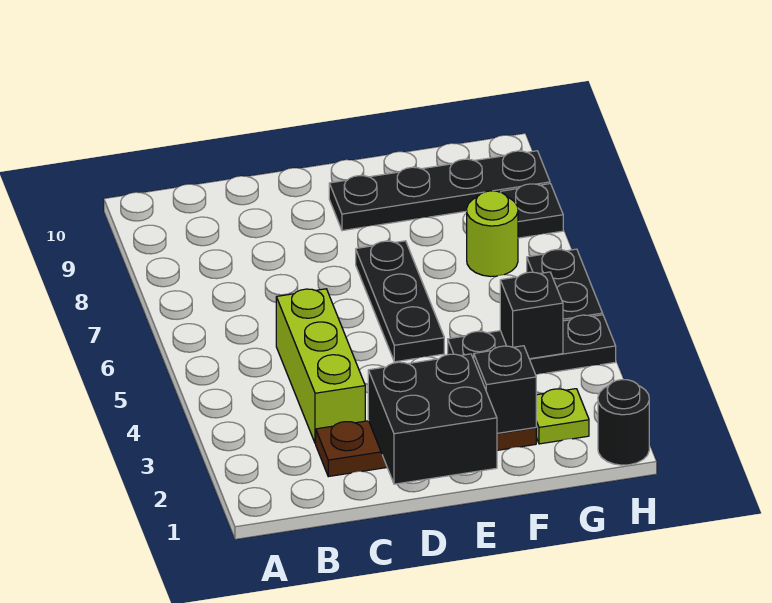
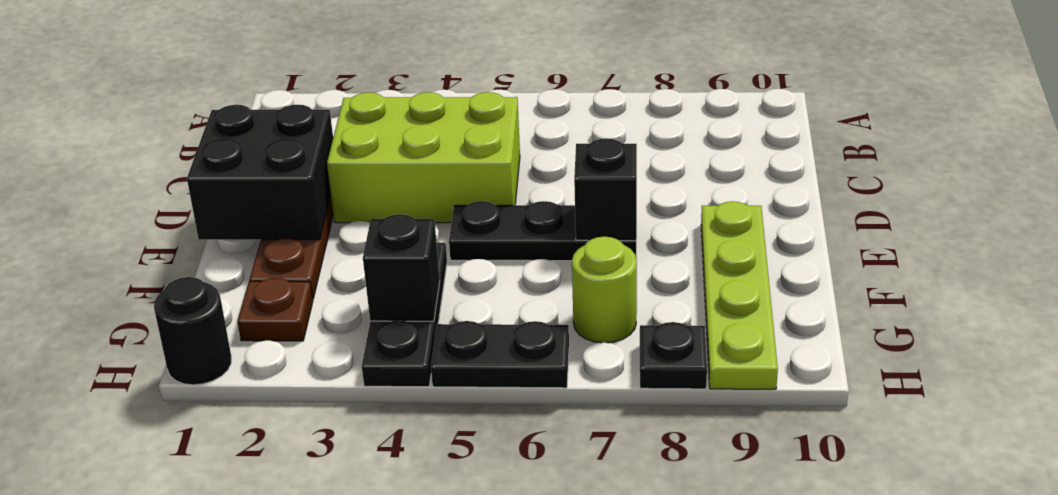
lime 1x3 brick [276,289,365,444] -> lime 2x3 brick [327,92,520,223]
black 1x4 plate [329,151,550,231] -> lime 1x4 plate [701,201,778,389]
black 1x1 brick [474,346,536,433] -> black 1x1 brick moved to [574,139,637,241]
lime 1x1 plate [536,389,589,444] -> brown 1x1 plate [237,278,313,341]

